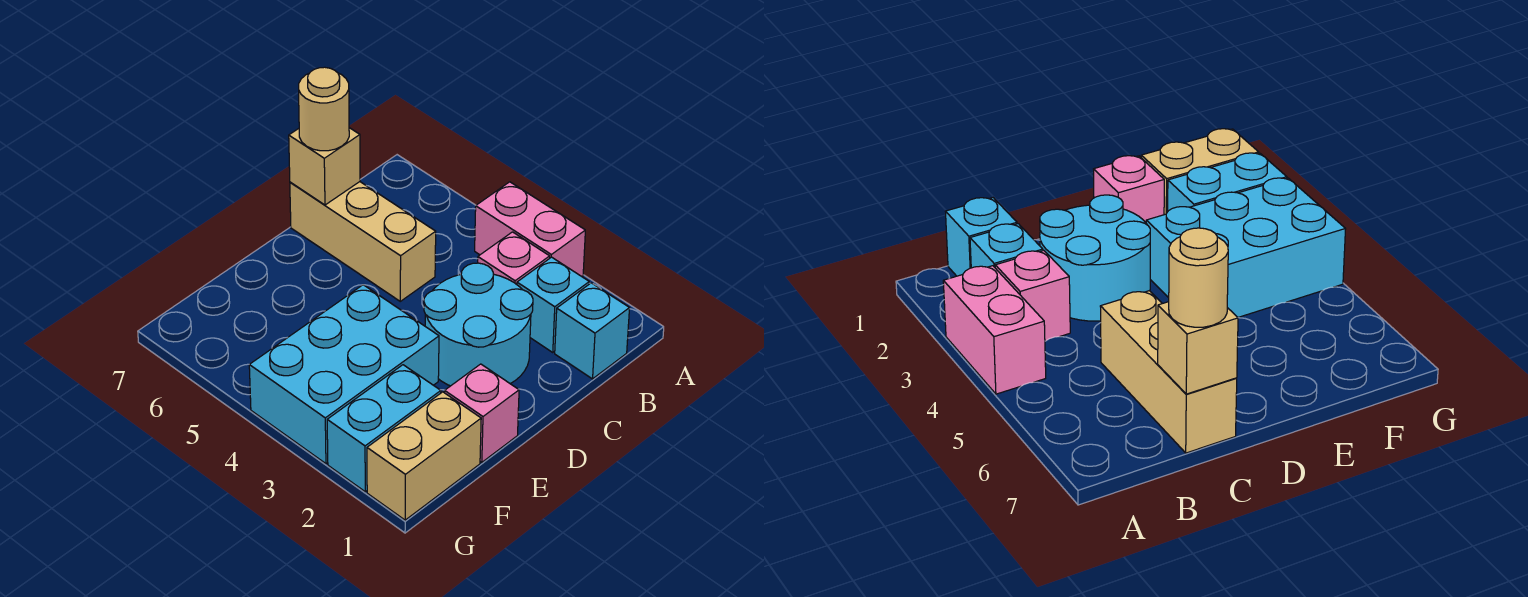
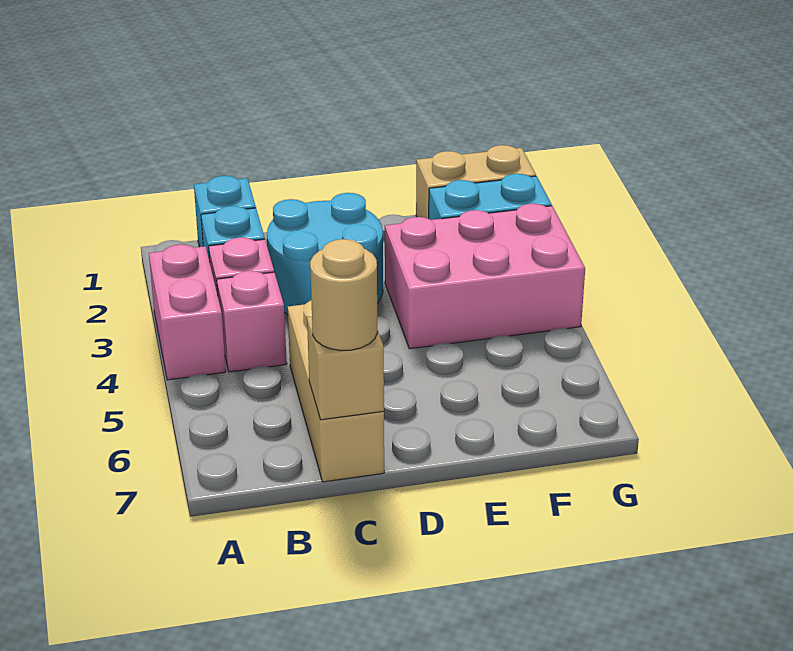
pink 1x1 brick [445,364,519,462] -> pink 1x1 brick moved to [217,271,287,372]
cyan 2x3 brick [249,285,439,464] -> pink 2x3 brick [385,204,585,349]

